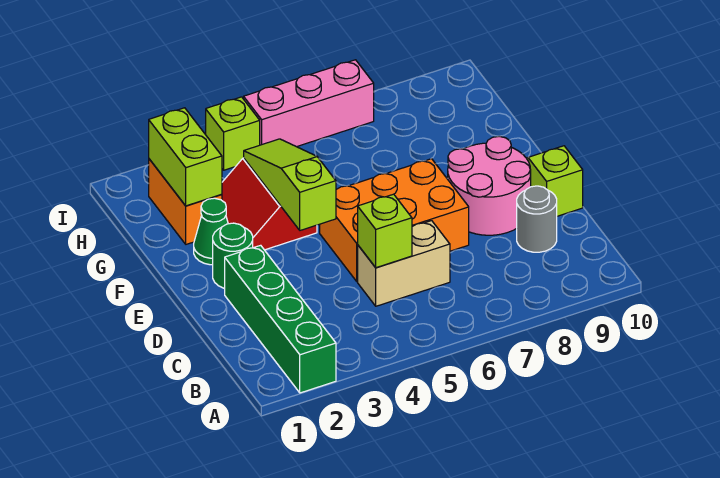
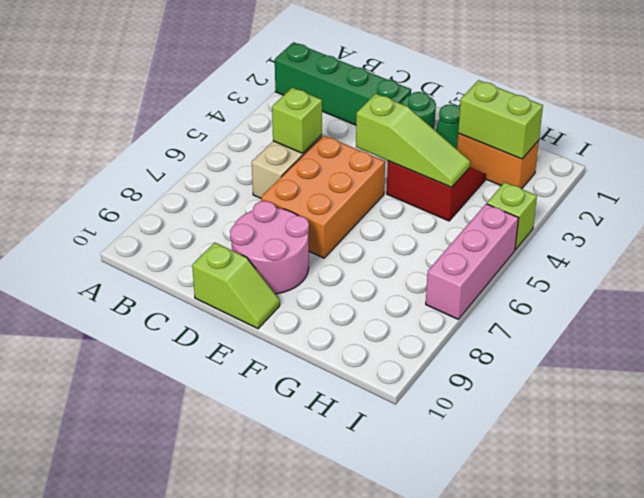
grey 1x1 round brick [517,186,557,252] -> none

